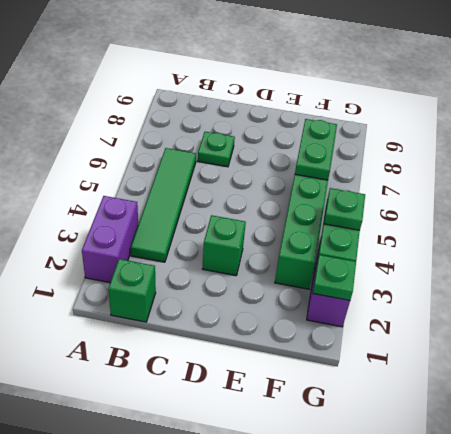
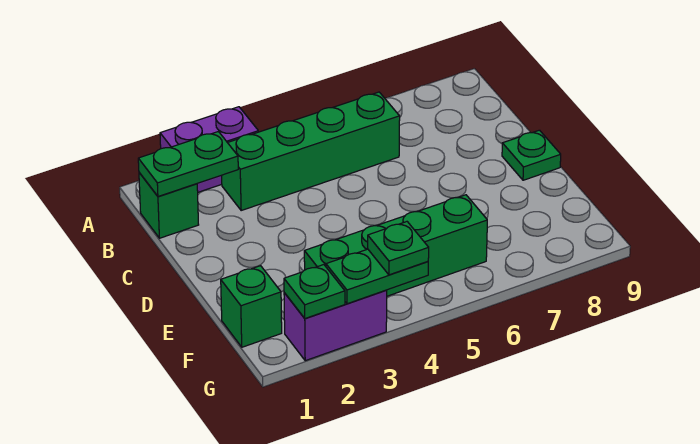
green 1x4 tile [131,148,196,262] -> green 1x4 brick [222,92,400,210]
green 1x1 plate [198,132,235,167] -> green 1x1 plate moved to [502,130,561,180]
green 1x1 brick [202,215,246,276] -> green 1x1 brick moved to [221,266,282,347]
green 1x2 plate [295,119,337,180] -> green 1x2 plate moved to [138,132,238,196]

